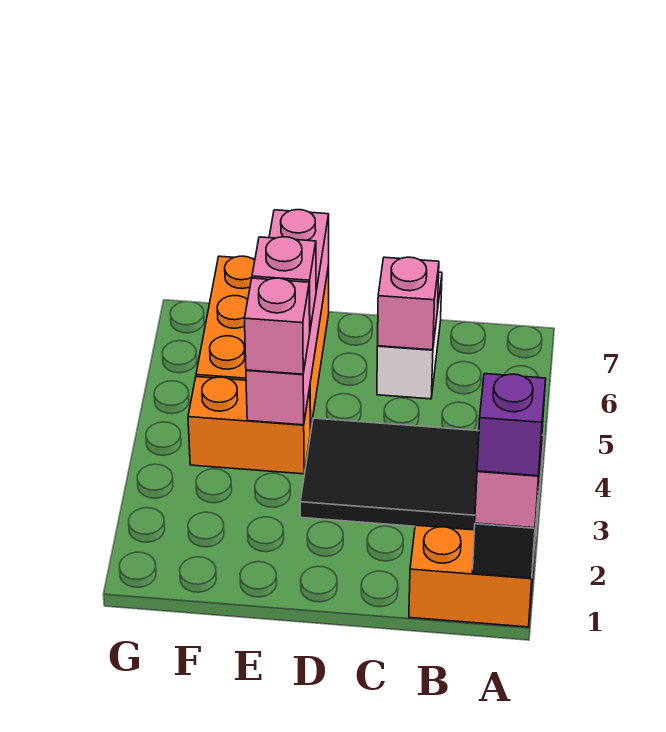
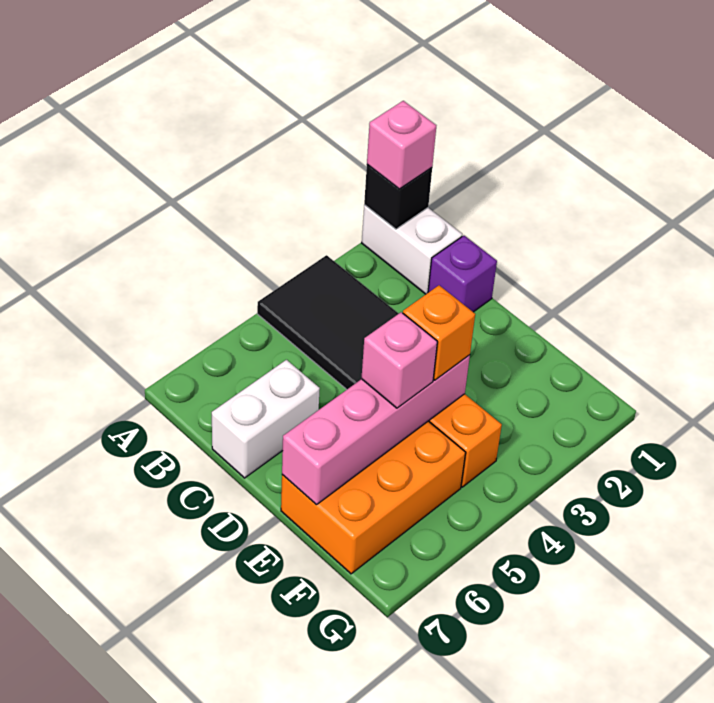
orange 1x2 brick [409,525,535,627] -> white 1x2 brick [362,205,462,294]
purple 1x1 brick [477,374,546,476] -> purple 1x1 brick moved to [428,236,497,312]
pink 1x1 brick [378,257,439,350] -> none
pink 1x1 brick [245,278,310,374] -> orange 1x1 brick [403,285,475,380]

